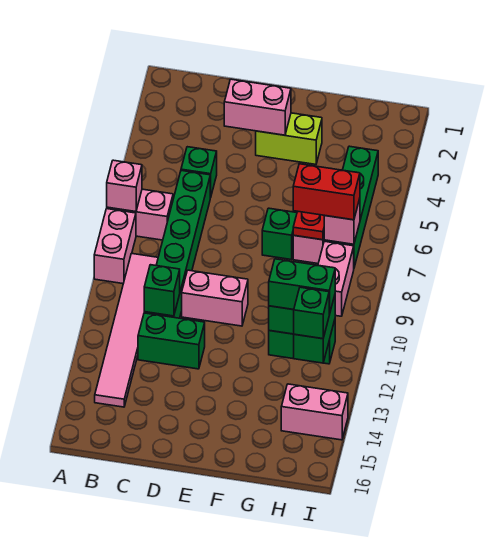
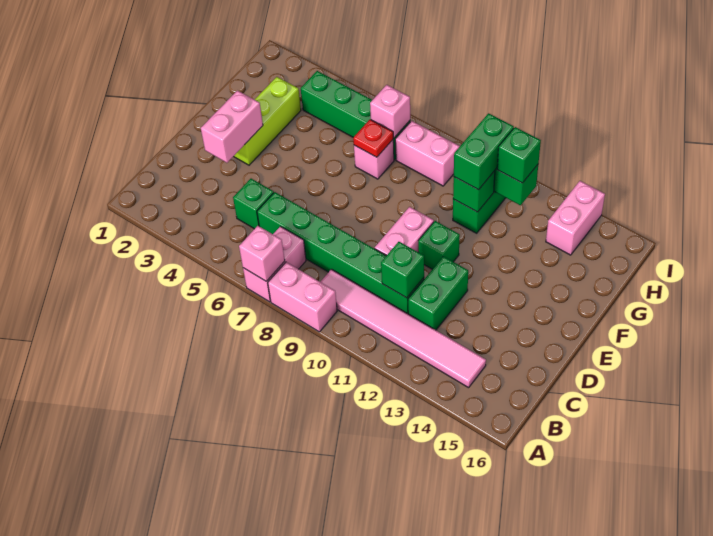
lime 1x2 brick [256,113,322,164] -> lime 1x3 brick [233,77,301,165]
green 1x1 brick [262,208,297,260] -> green 1x1 brick moved to [418,221,460,269]
red 1x2 brick [293,164,360,220] -> none

